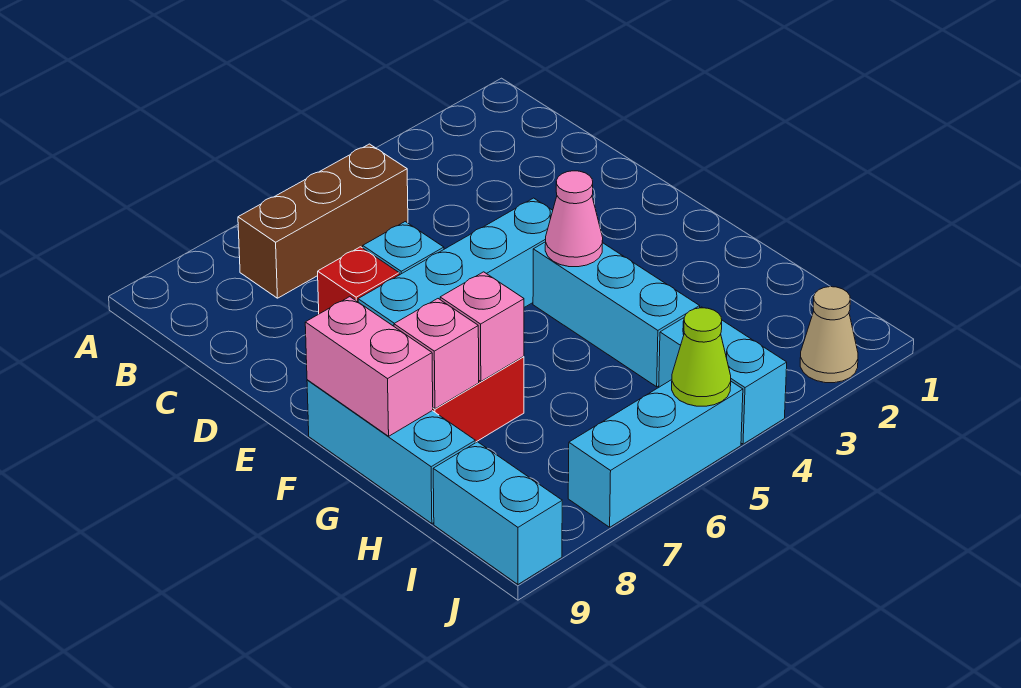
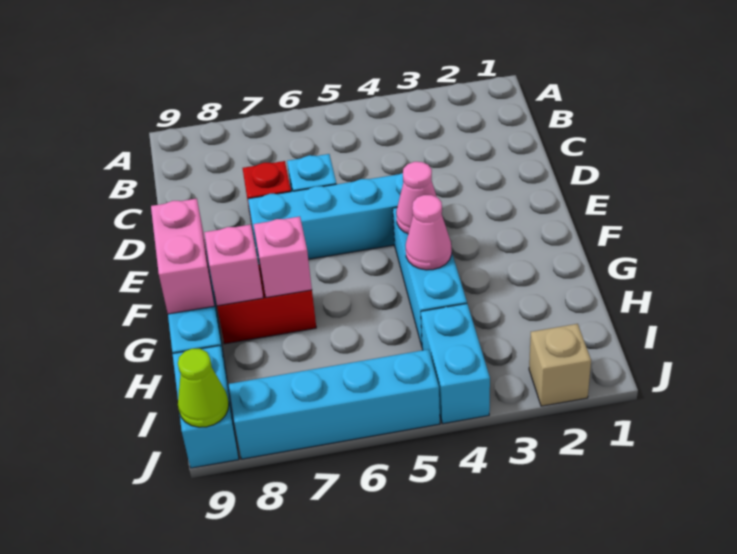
brown 1x3 brick [238,144,408,298] -> none
none -> pink 1x1 cone [406,195,452,270]
tan 1x1 cone [800,287,858,383] -> tan 1x1 brick [529,324,591,406]
cyan 1x3 brick [568,380,743,527] -> cyan 1x4 brick [229,349,440,459]
lime 1x1 cone [672,308,731,406] -> lime 1x1 cone moved to [178,349,229,427]

